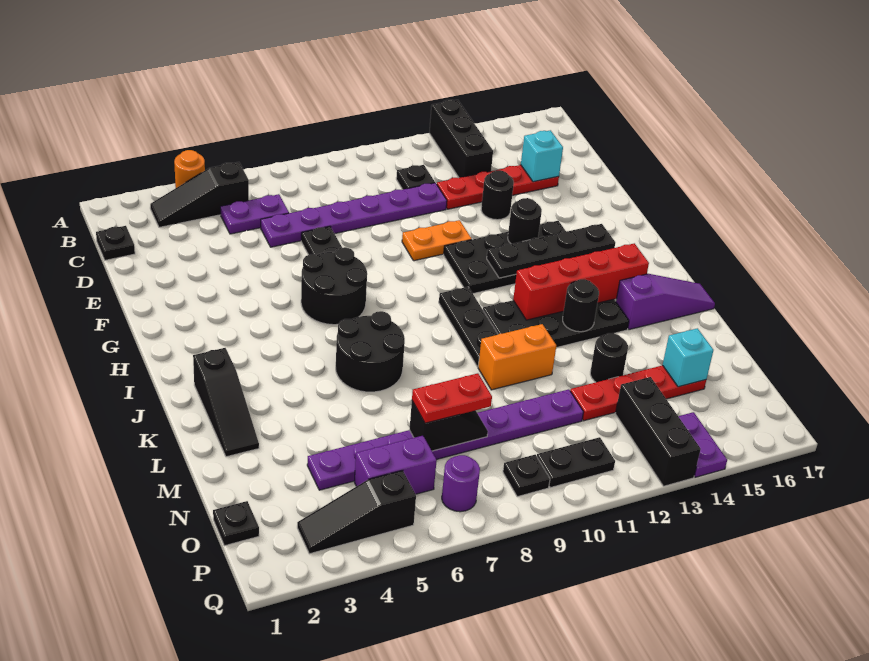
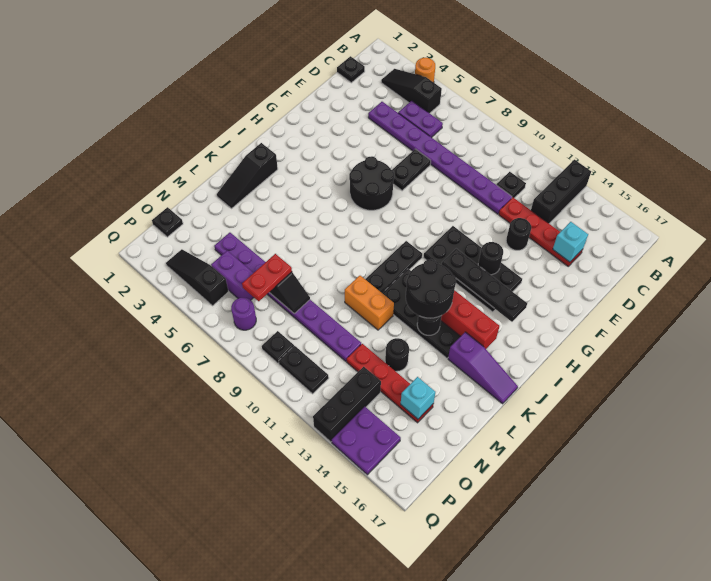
purple 1x6 plate [261,183,447,247] -> purple 1x8 plate [368,102,512,214]
orange 1x2 plate [402,220,472,261] -> none
black 2x2 round brick [336,311,405,392] -> black 2x2 round brick moved to [406,259,456,318]
red 1x2 plate [412,373,492,423] -> red 1x2 plate turned to [242,254,292,301]
purple 1x2 plate [678,412,727,477] -> purple 2x2 plate [332,407,401,475]

